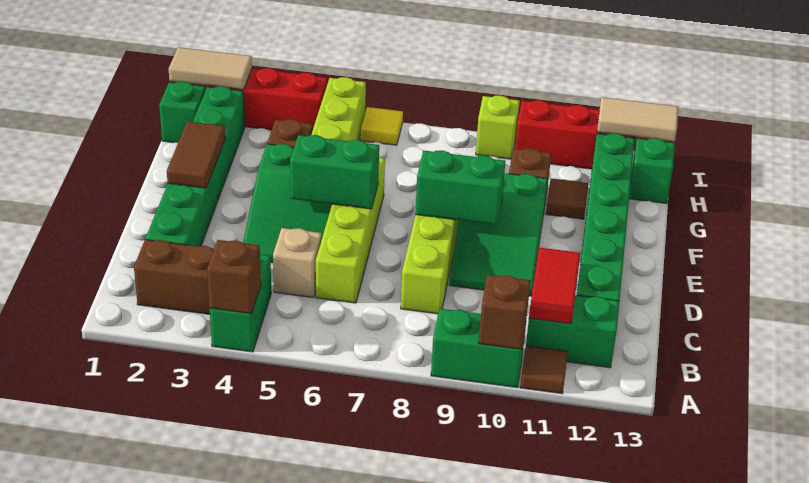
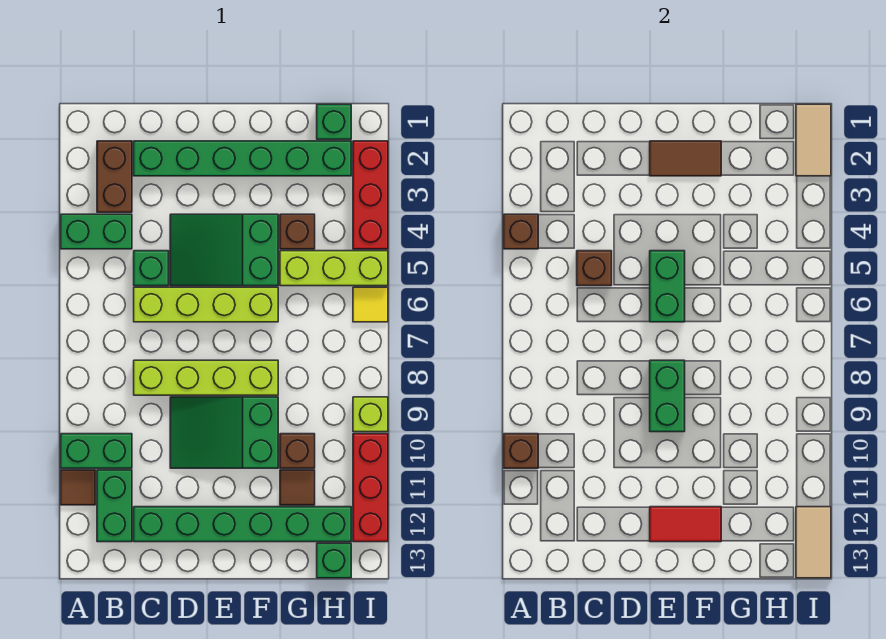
green 1x2 brick [431,309,526,388] -> green 1x2 brick turned to [61,434,132,468]
red 1x2 tile [529,248,580,324] -> red 1x2 tile moved to [650,507,721,542]
tan 1x1 brick [273,228,322,298] -> green 1x1 brick [134,251,169,286]
none -> brown 1x1 brick [577,251,612,286]

